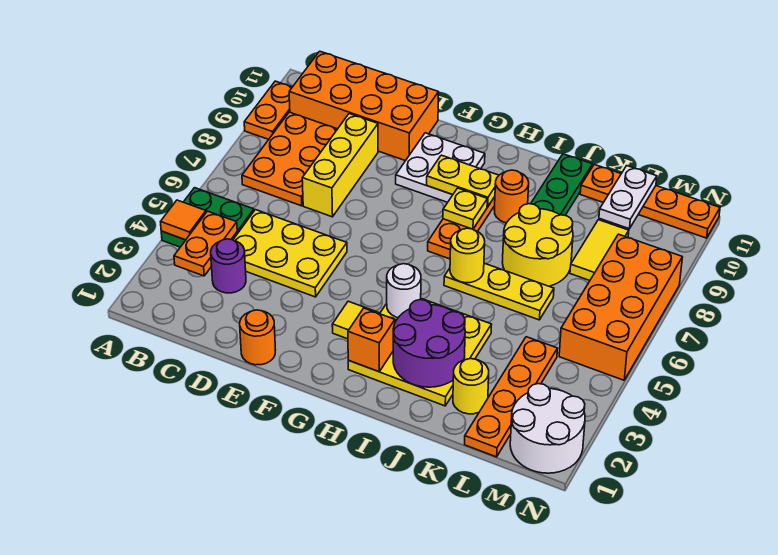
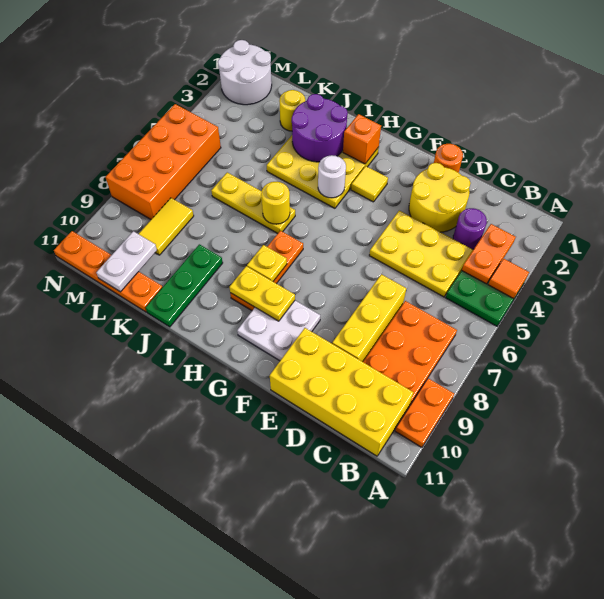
orange 2x4 brick [289,51,439,161] -> yellow 2x4 brick [270,328,413,456]
orange 1x1 round brick [494,170,529,223] -> none
yellow 2x2 round brick [502,204,573,286] -> yellow 2x2 round brick moved to [409,163,471,232]
orange 1x4 plate [465,337,557,457] -> none

